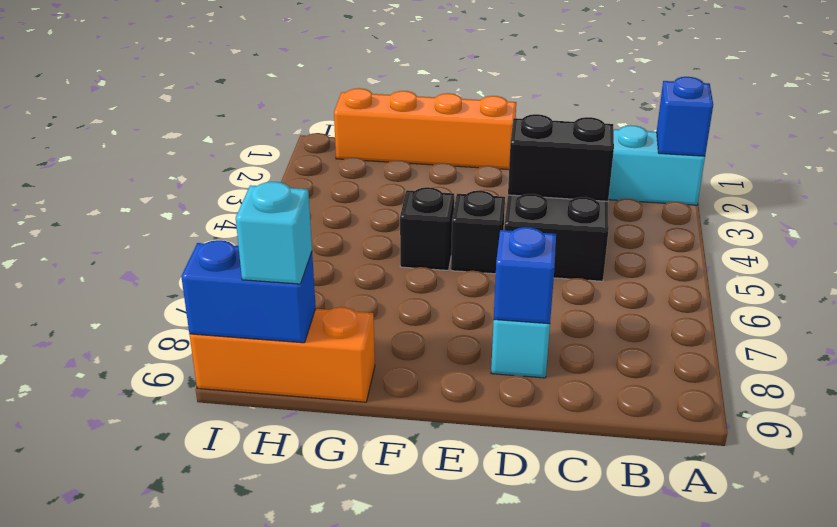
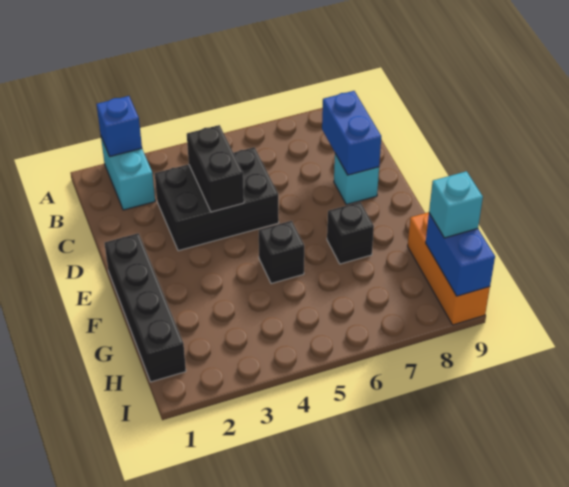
blue 1x1 brick [494,227,556,324] -> blue 1x2 brick [322,91,381,175]
orange 1x4 brick [334,88,516,170] -> black 1x4 brick [105,233,186,382]
black 1x1 brick [451,191,505,274] -> black 1x1 brick moved to [327,202,374,264]

